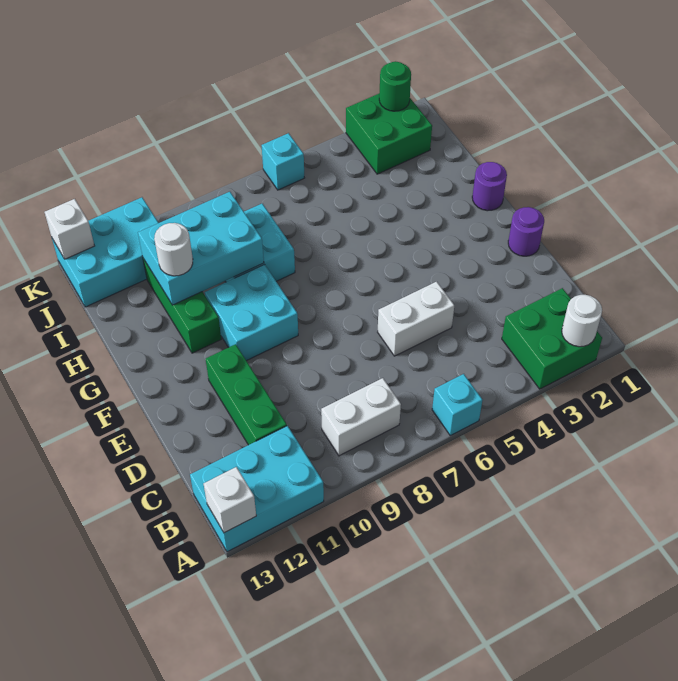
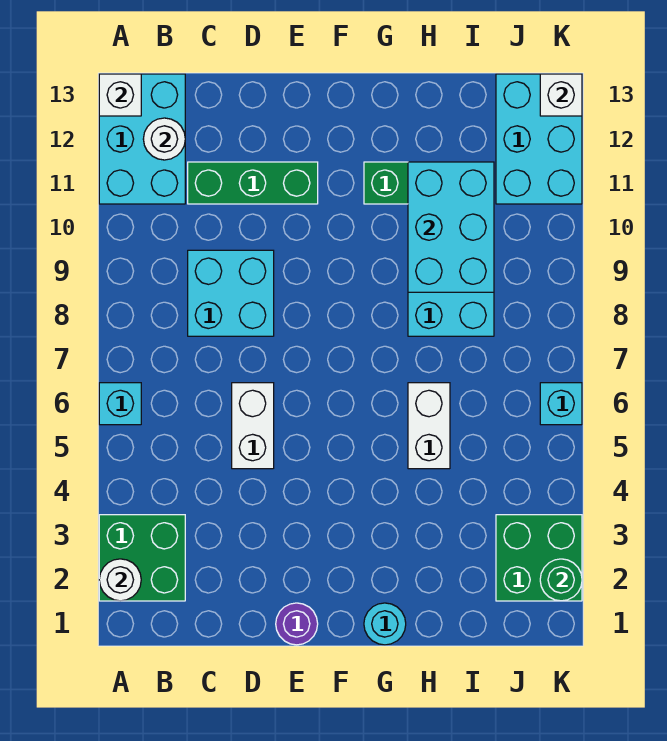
white 1x2 brick [321,378,401,456] -> white 1x2 brick moved to [408,383,450,469]
cyan 2x2 brick [205,265,298,361] -> cyan 2x2 brick moved to [188,250,274,336]
purple 1x1 round brick [472,162,507,211] -> cyan 1x1 round brick [364,603,406,645]
white 1x1 round brick [154,223,193,276] -> white 1x1 round brick moved to [143,118,185,160]

